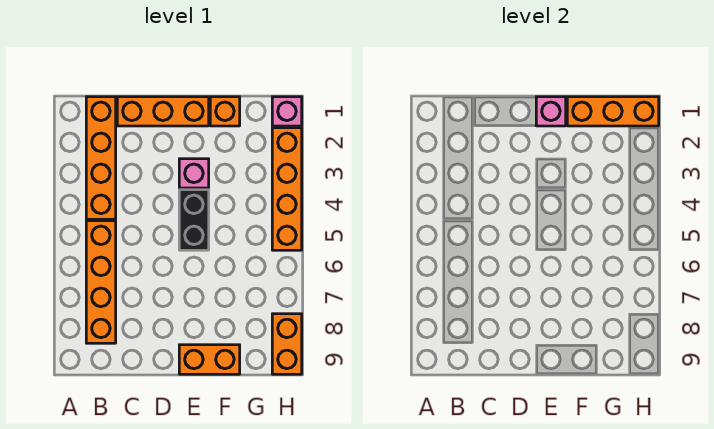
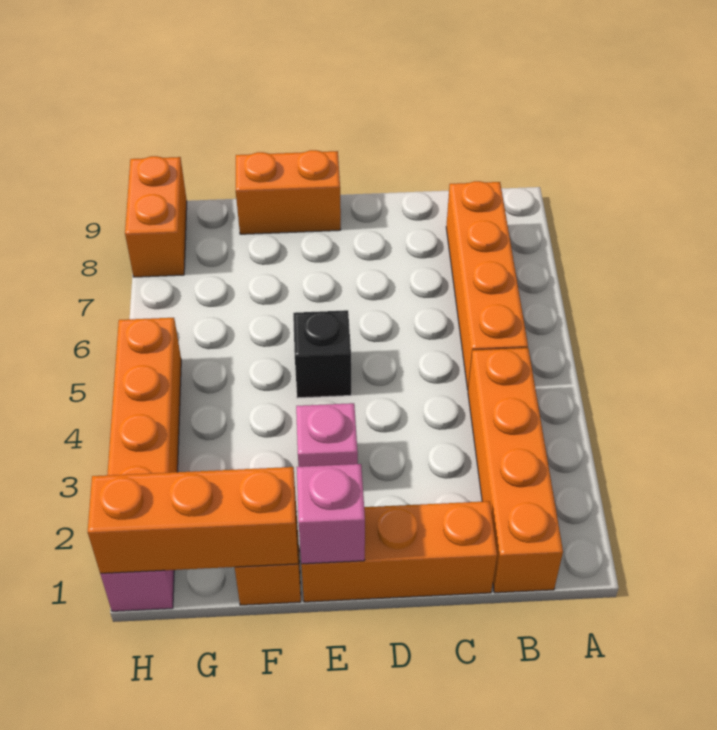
black 1x2 brick [179,190,209,250] -> black 1x1 brick [293,310,351,398]

